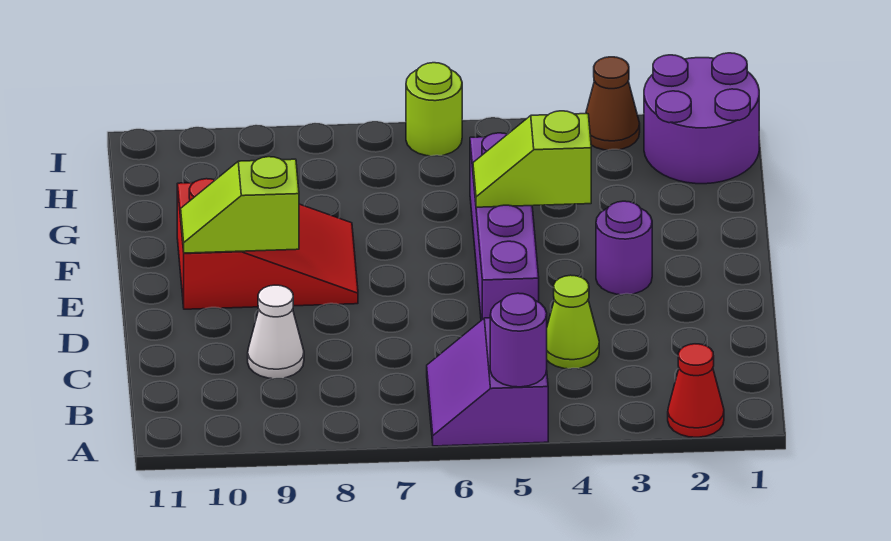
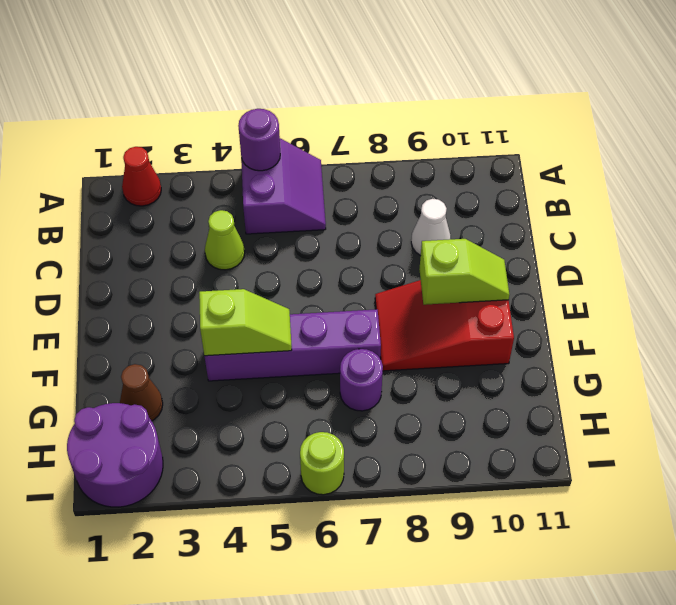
purple 1x4 brick [470,133,539,320] -> purple 1x4 brick turned to [204,309,381,381]
purple 1x1 round brick [596,201,652,295] -> purple 1x1 round brick moved to [340,349,383,411]
brown 1x1 cone [586,57,640,150] -> brown 1x1 cone moved to [120,364,163,421]

